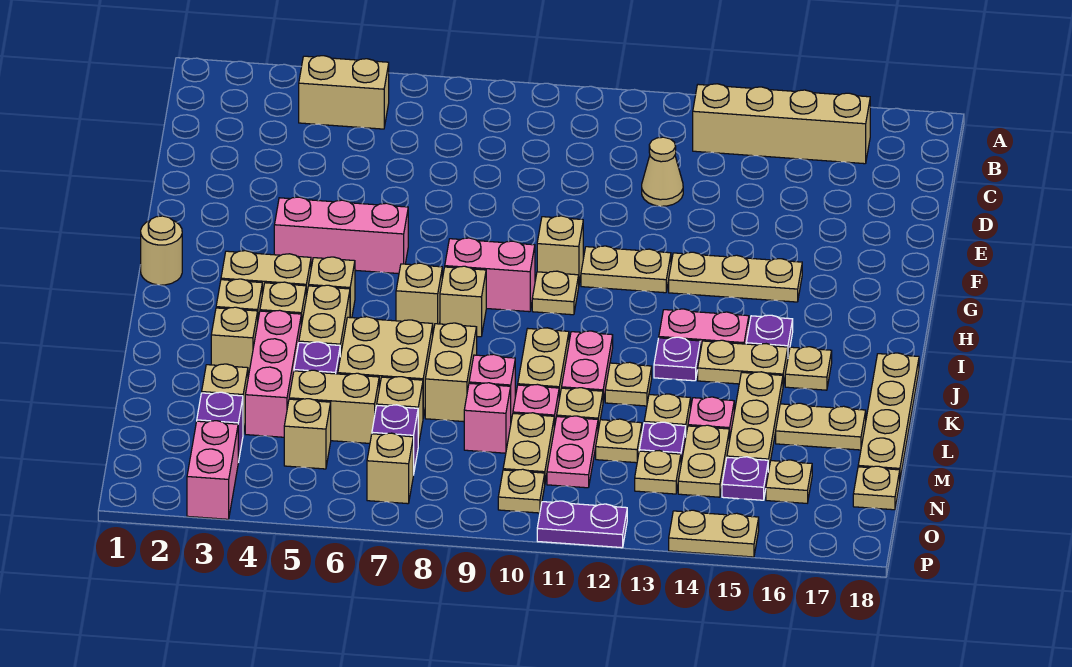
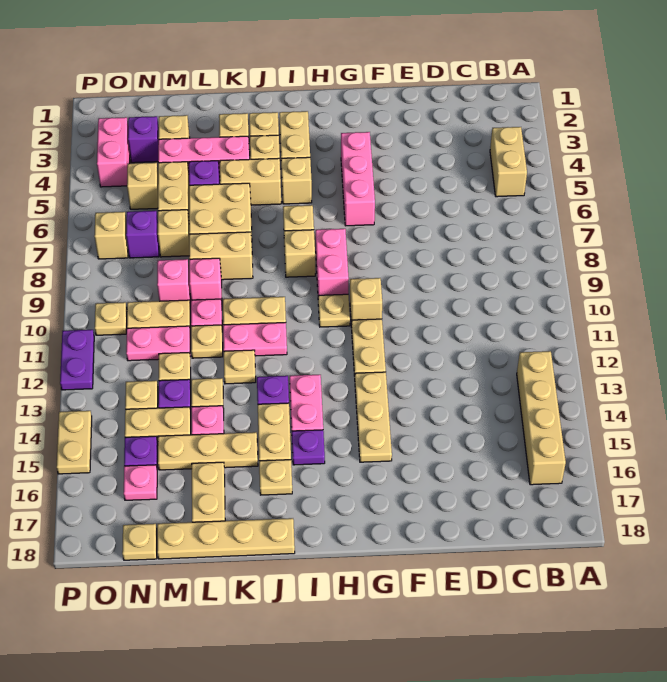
tan 1x1 cone [642,137,683,206] -> none
tan 1x1 round brick [141,216,182,285] -> none
tan 1x1 plate [766,460,812,503] -> pink 1x1 plate [124,465,157,500]
pink 1x2 brick [187,421,238,519] -> pink 1x2 brick turned to [97,117,130,187]

